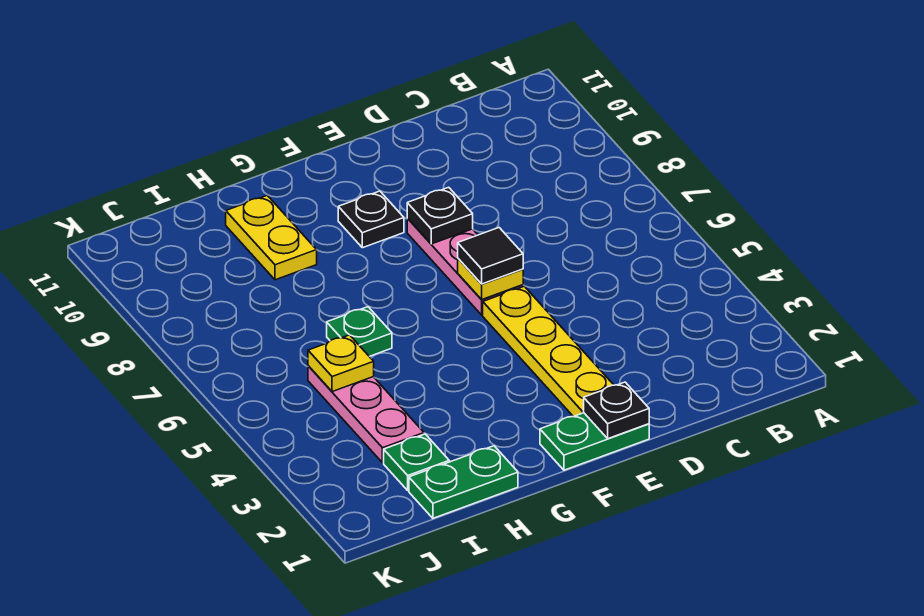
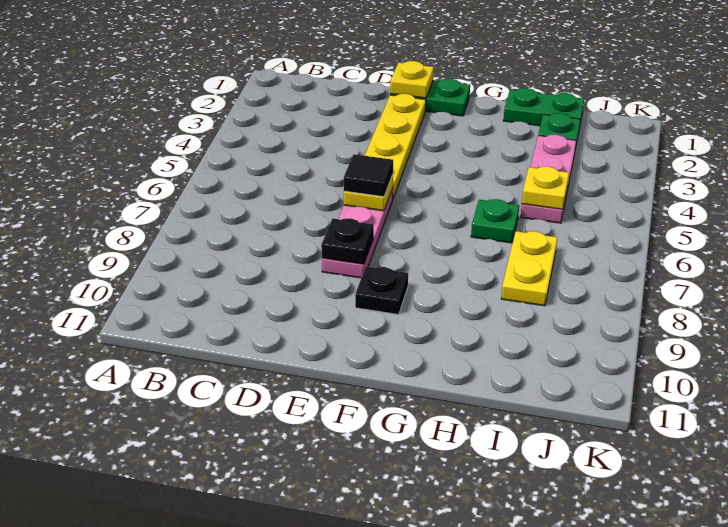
black 1x1 plate [584,382,649,439] -> yellow 1x1 plate [390,61,434,98]
yellow 1x2 plate [226,195,317,280] -> yellow 1x2 plate moved to [501,231,557,306]

